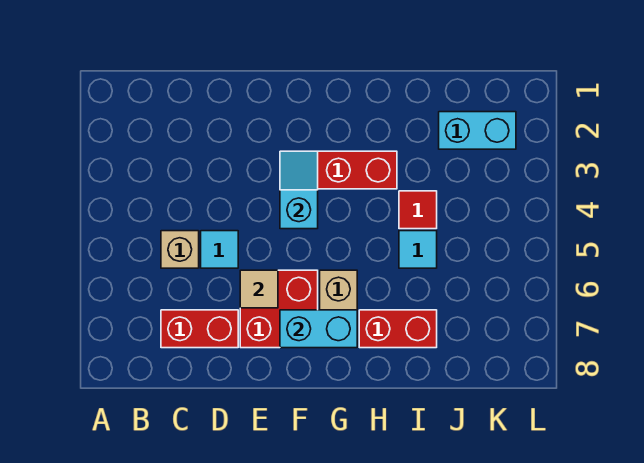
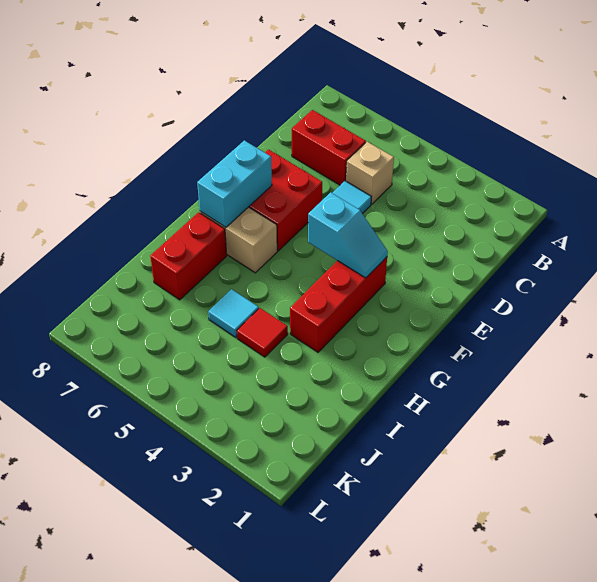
red 1x2 brick [161,310,238,348] -> red 1x2 brick turned to [292,110,366,185]
tan 1x1 tile [240,270,278,308] -> none
cyan 1x2 brick [439,112,516,149] -> none

